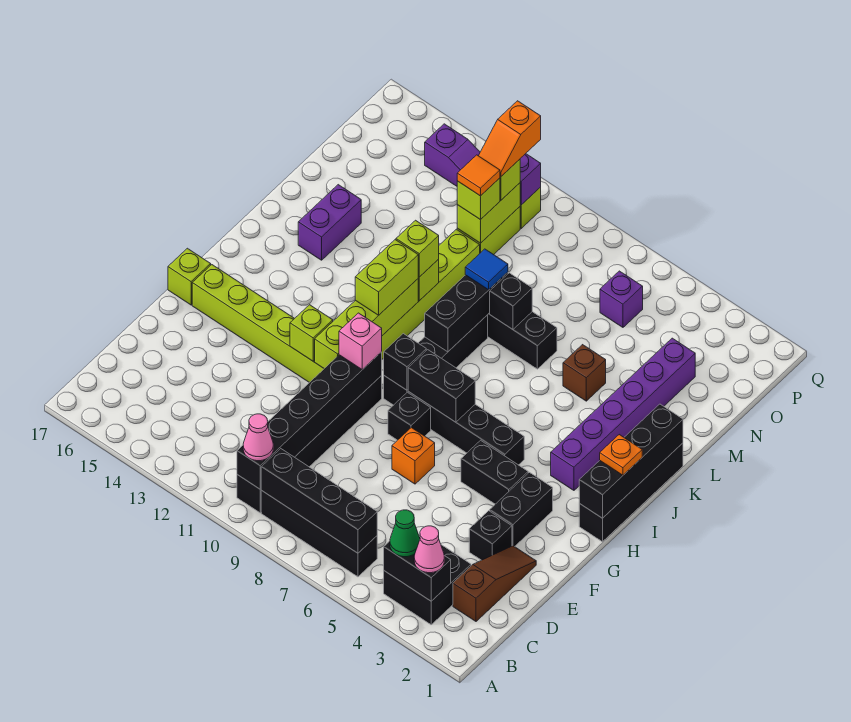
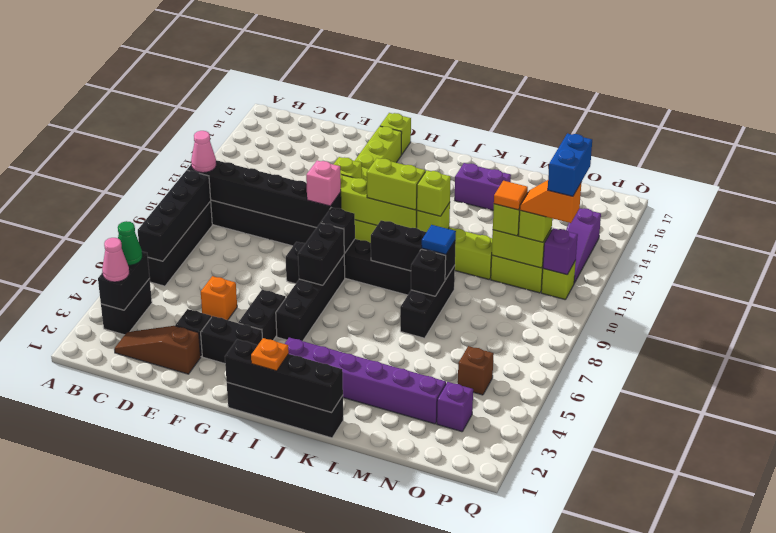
black 2x2 brick [384,537,471,625] -> black 1x2 brick [101,279,152,335]
brown 1x3 slope [453,546,536,621] -> brown 1x3 slope turned to [114,326,201,374]
orange 1x1 brick [392,428,435,484] -> orange 1x1 brick moved to [201,276,237,320]
brown 1x1 brick [563,345,606,401] -> brown 1x1 brick moved to [458,346,494,395]
purple 1x1 brick [600,271,643,327] -> purple 1x1 brick moved to [437,382,473,432]
none -> blue 1x2 brick [548,133,592,196]

